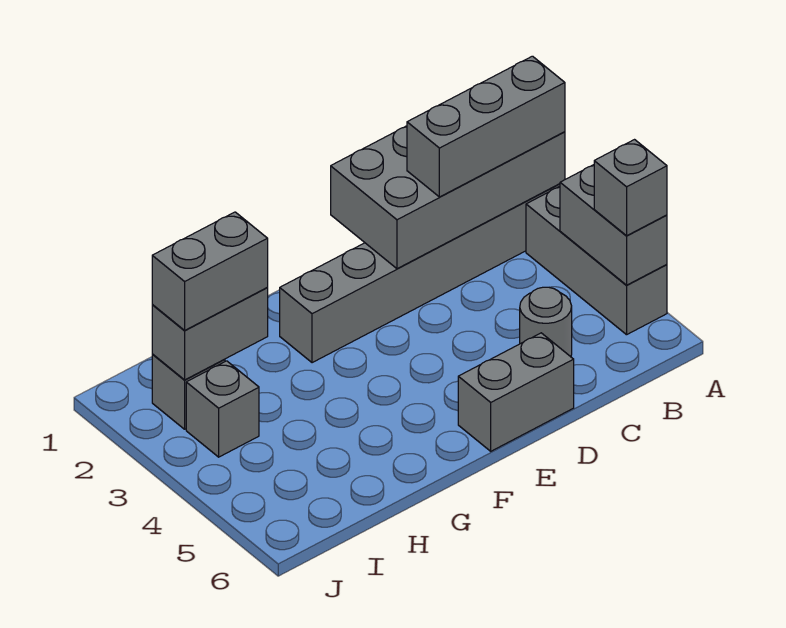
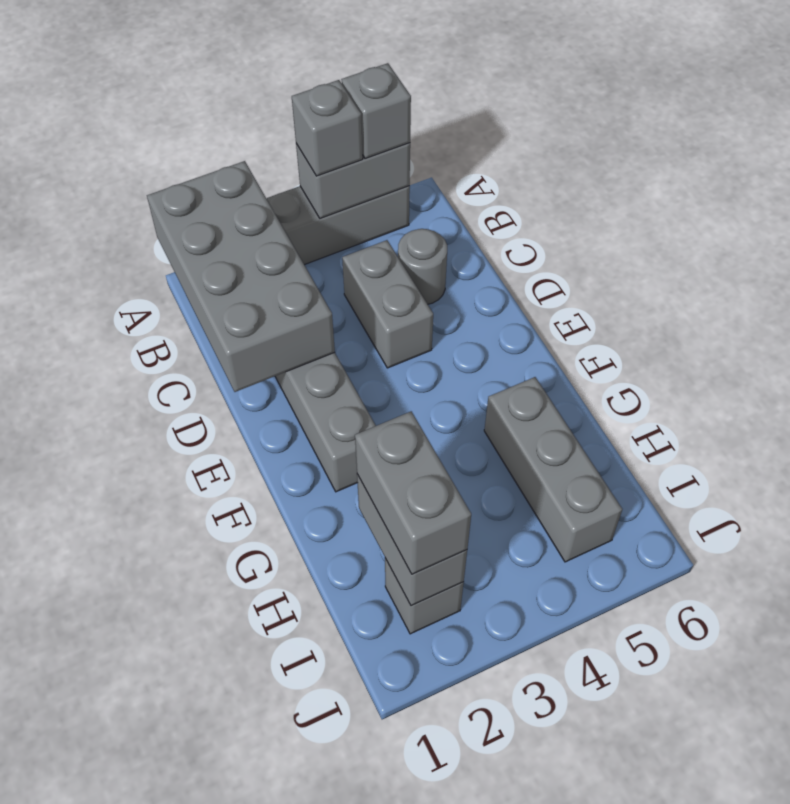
grey 1x3 brick [407,56,565,197] -> grey 1x3 brick moved to [484,377,622,562]
grey 1x2 brick [458,333,574,451] -> grey 1x2 brick moved to [342,240,433,368]
grey 1x1 brick [186,361,259,457] -> grey 1x1 brick moved to [292,80,363,176]

